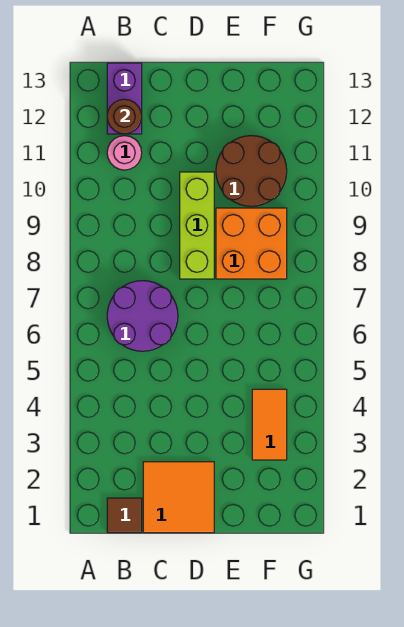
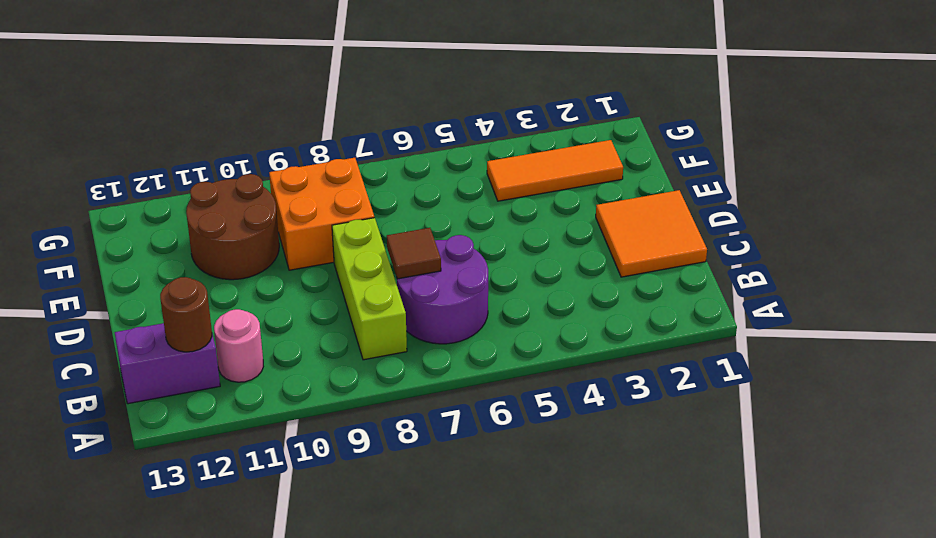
brown 1x1 tile [107,498,142,533] -> brown 1x1 tile moved to [387,228,441,279]
lime 1x3 brick [180,172,214,279] -> lime 1x3 brick turned to [332,218,407,360]
orange 1x2 tile [252,389,287,460] -> orange 1x3 tile [487,140,623,201]

